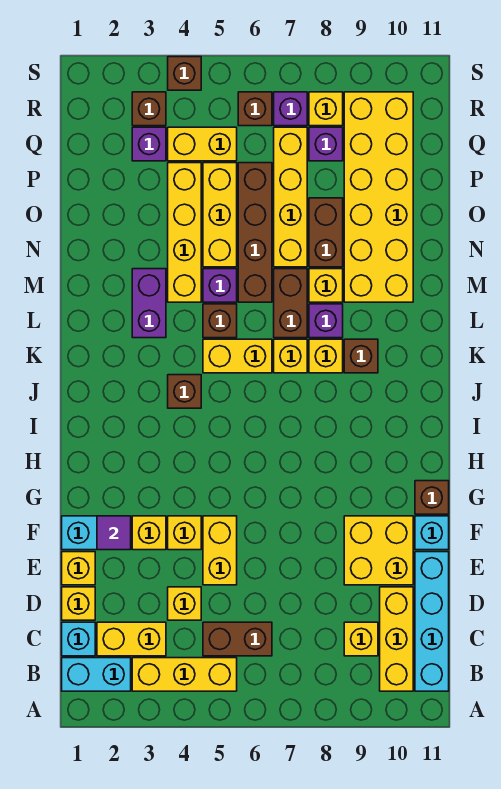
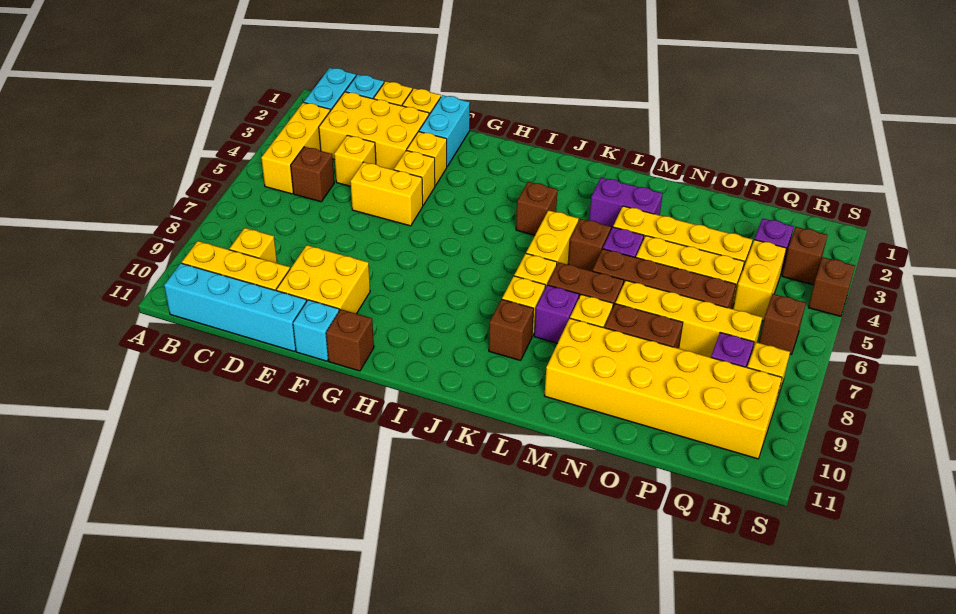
yellow 1x2 brick [97,622,166,656] -> yellow 2x3 brick [319,92,429,170]
brown 1x2 brick [203,622,272,656] -> brown 1x1 brick [291,147,334,202]
purple 1x1 tile [97,516,131,550] -> none
purple 1x1 brick [274,92,307,126] -> none

